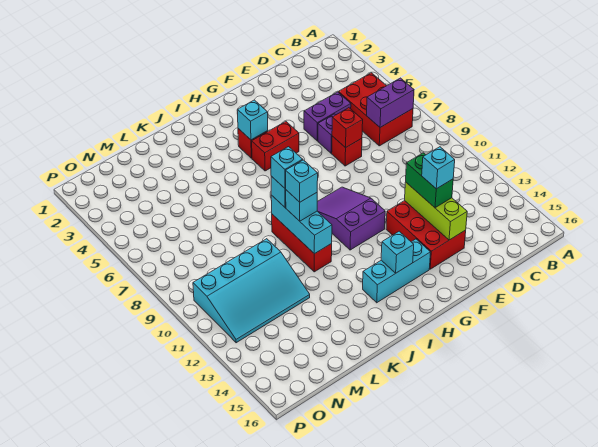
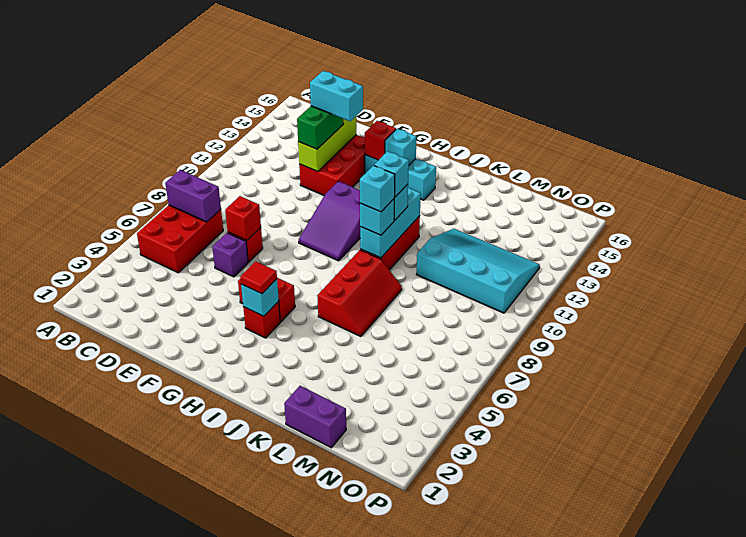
purple 1x2 brick [304,92,351,141] -> purple 1x2 brick moved to [284,386,346,448]
cyan 1x1 brick [422,147,455,189] -> cyan 1x2 brick [310,71,363,121]
none -> red 1x1 brick [365,121,396,160]
none -> red 1x1 tile [240,261,277,294]
none -> red 2x3 slope [317,250,402,337]

